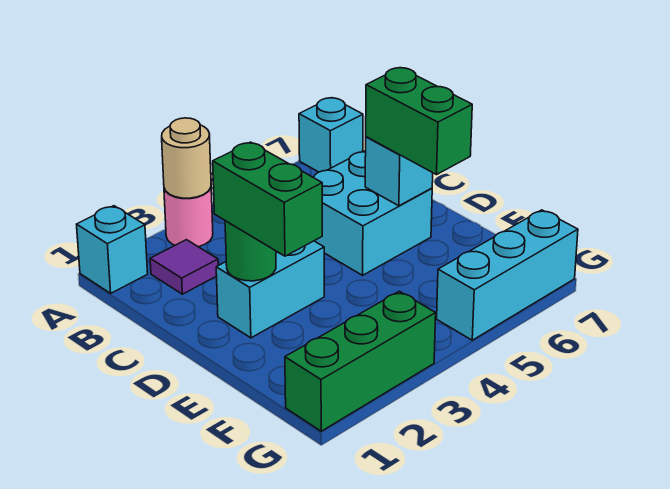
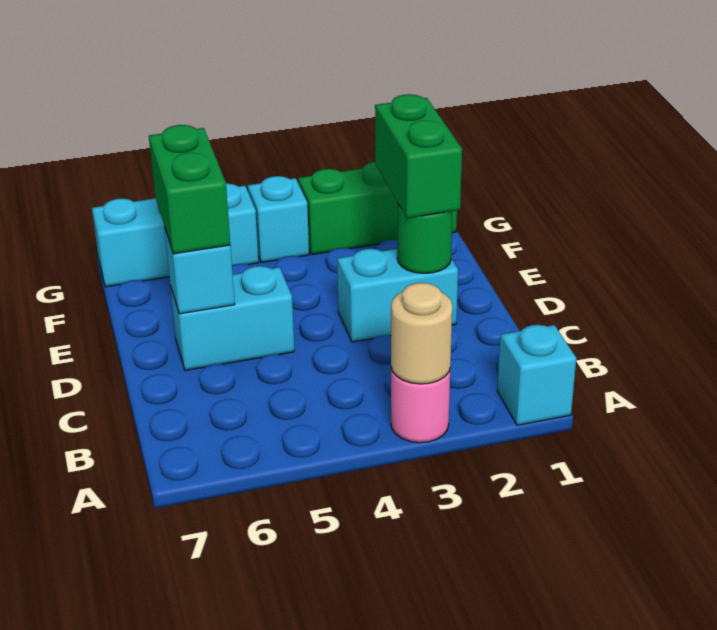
cyan 1x1 brick [299,98,363,172] -> cyan 1x1 brick moved to [248,176,309,262]
purple 1x1 tile [150,240,218,294] -> none
cyan 2x2 brick [313,151,432,275] -> cyan 1x2 brick [170,266,294,370]

